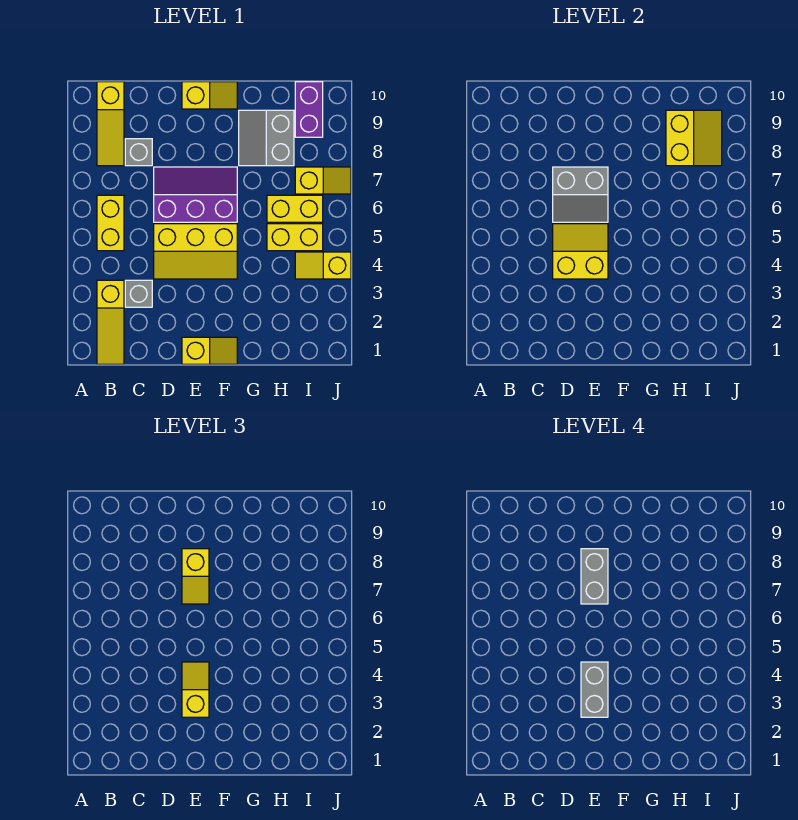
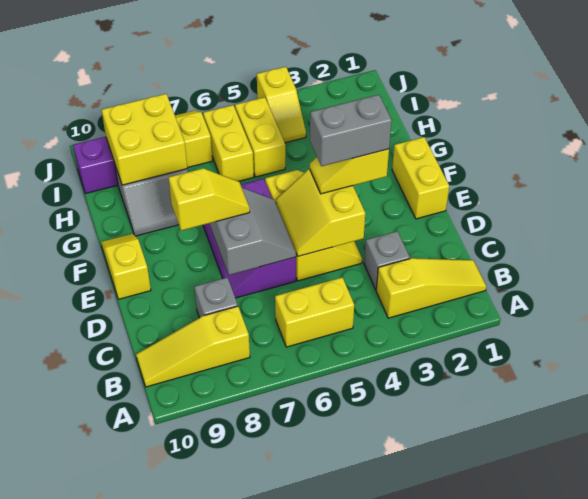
yellow 1x3 slope [97,82,124,166] -> yellow 1x3 slope turned to [136,306,250,387]
yellow 1x2 slope [182,337,237,364] -> yellow 1x2 brick [392,137,449,219]
grey 1x2 brick [581,549,608,604] -> none
yellow 2x2 slope [666,110,722,166] -> yellow 2x2 brick [102,94,187,185]

